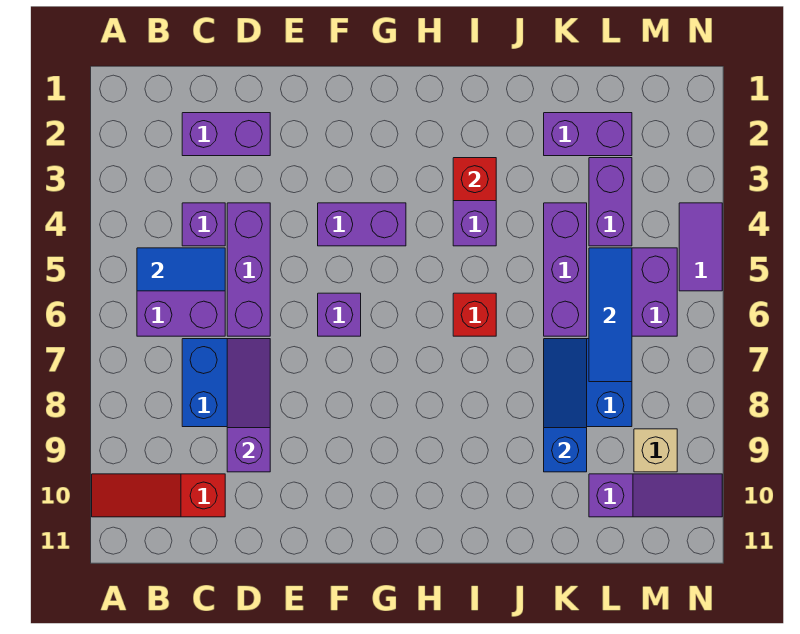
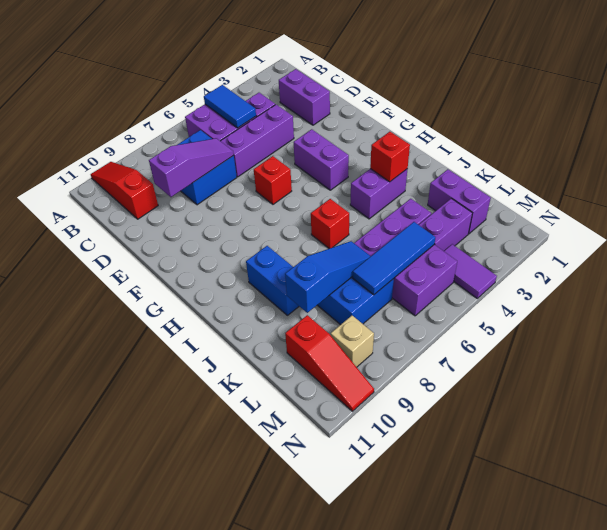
purple 1x1 brick [318,293,361,336] -> red 1x1 brick [254,156,292,204]
none -> blue 1x2 brick [246,246,299,315]
purple 1x3 slope [589,474,722,517] -> red 1x3 slope [285,315,374,411]
purple 1x2 tile [679,203,722,291] -> purple 1x2 tile turned to [444,244,497,298]

